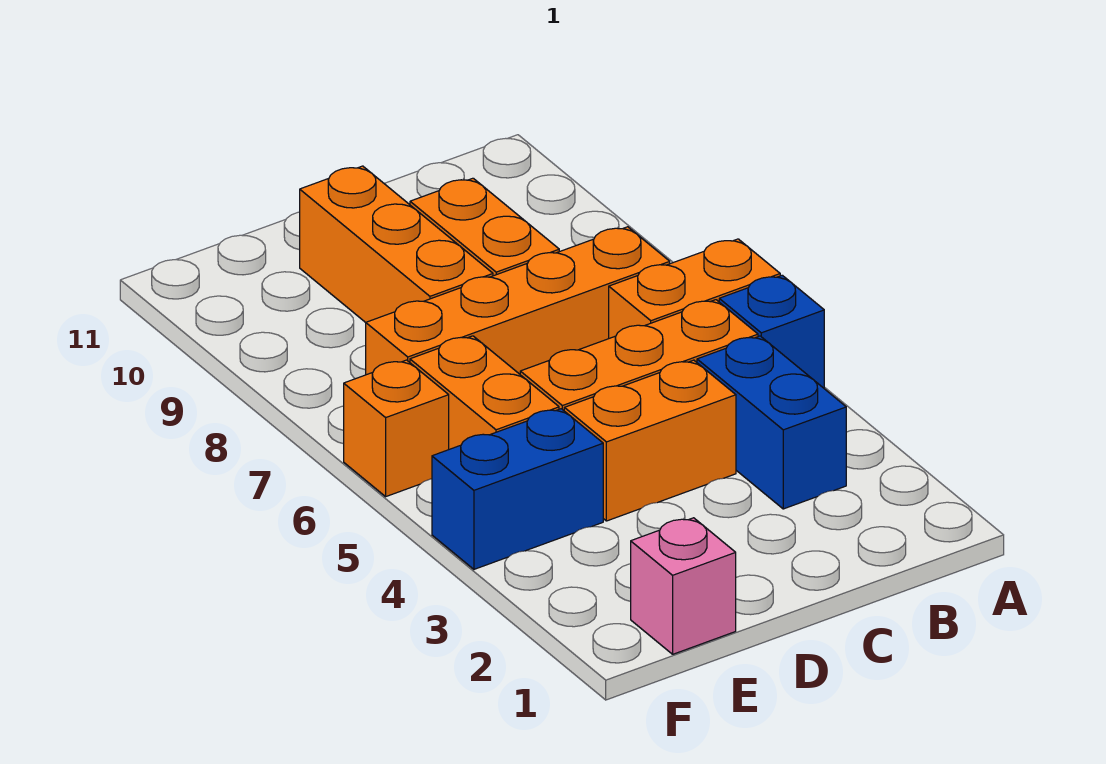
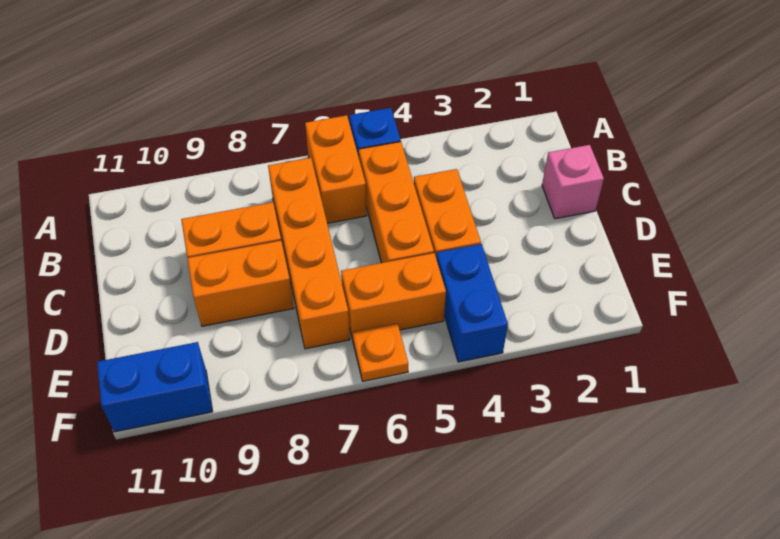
blue 1x2 brick [697,336,846,509] -> blue 1x2 brick moved to [97,342,213,432]
orange 1x3 brick [300,166,493,322] -> orange 1x2 brick [187,240,294,326]
pink 1x1 brick [631,518,736,654] -> pink 1x1 brick moved to [542,145,604,219]
orange 1x1 brick [344,360,449,496] -> orange 1x1 plate [352,323,408,381]

